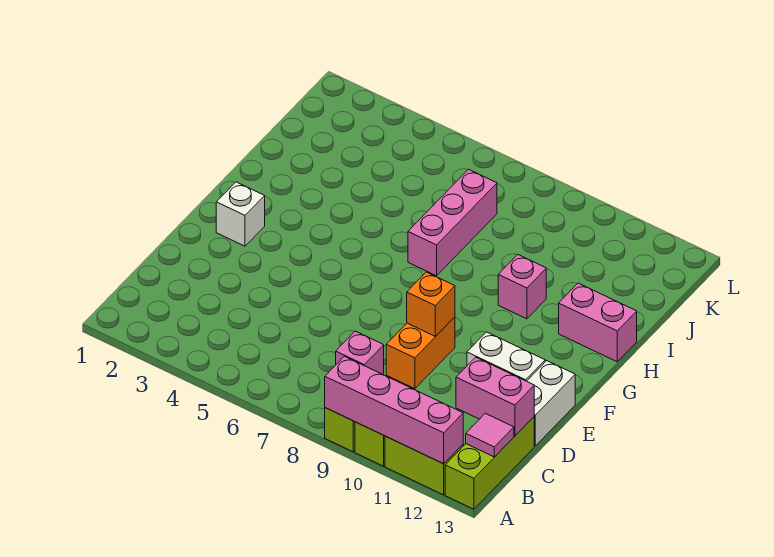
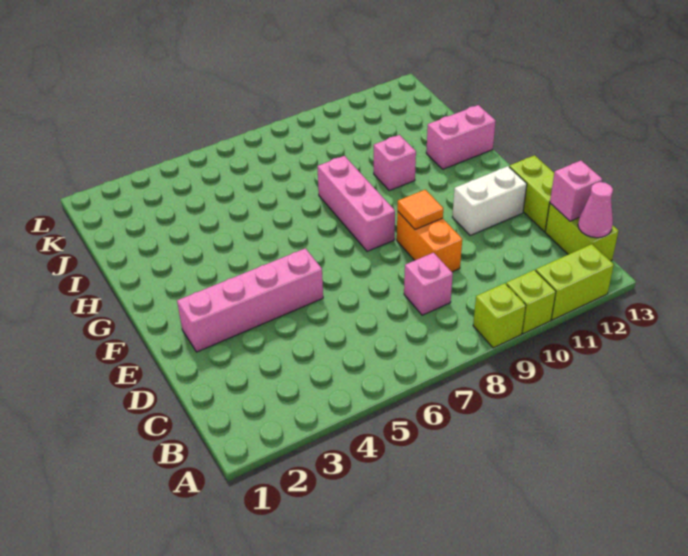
pink 1x4 brick [325,356,463,464] -> pink 1x4 brick moved to [177,248,323,352]
lime 1x3 brick [445,417,534,509] -> lime 1x2 brick [545,203,618,261]
pink 1x1 tile [466,413,514,457] -> pink 1x1 cone [578,182,613,238]
pink 1x2 brick [456,357,534,436] -> pink 1x1 brick [550,161,602,221]
white 1x2 brick [527,361,575,446] -> lime 1x2 brick [509,155,554,231]
orange 1x1 brick [407,272,455,337] -> orange 1x1 tile [397,190,443,229]
white 1x1 brick [216,182,265,246] -> none
pink 1x3 brick [408,169,497,276] -> pink 1x3 brick moved to [317,156,395,251]

